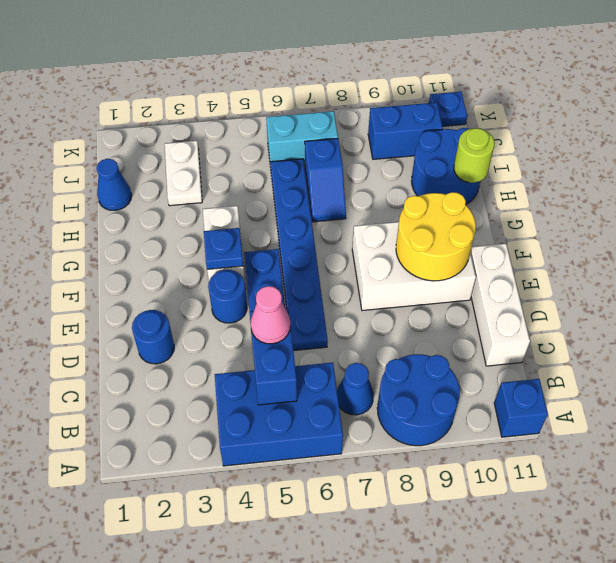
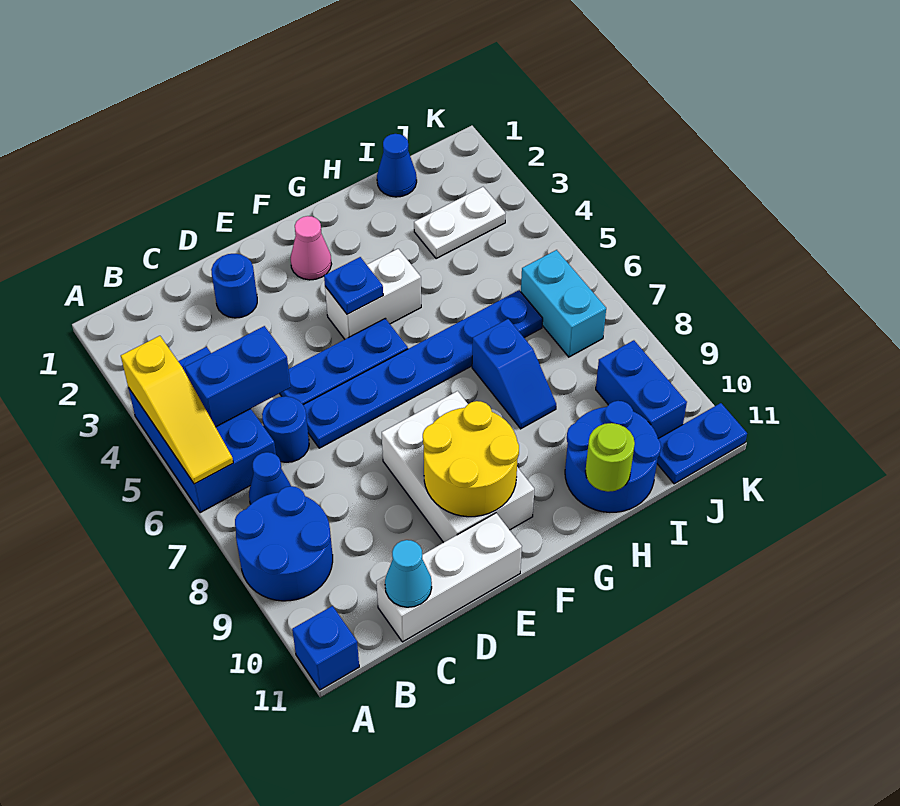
none -> yellow 1x3 slope [121,336,233,484]
pink 1x1 cone [251,286,290,344] -> pink 1x1 cone moved to [290,216,332,280]
none -> cyan 1x1 cone [385,540,432,607]
blue 1x1 round brick [208,270,247,323] -> blue 1x1 round brick moved to [262,396,309,462]
blue 1x2 slope [305,138,346,222] -> blue 1x2 slope turned to [472,319,556,429]
blue 1x1 plate [429,92,467,126] -> blue 1x2 plate [657,403,747,484]

